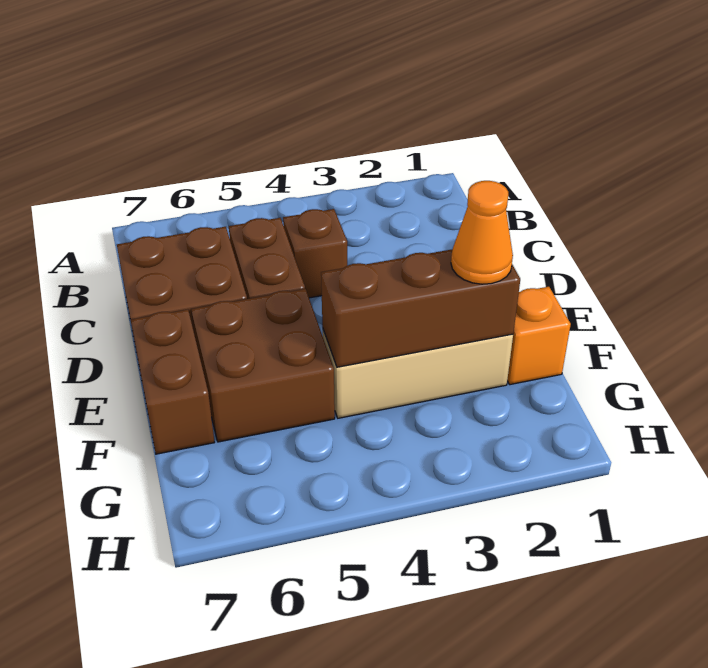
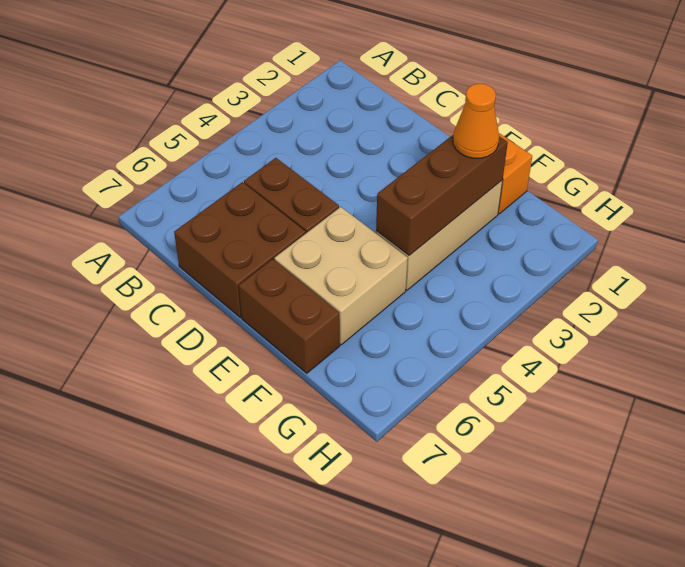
brown 1x1 brick [283,209,347,298] -> none
brown 2x2 brick [191,289,335,442] -> tan 2x2 brick [274,207,408,345]

